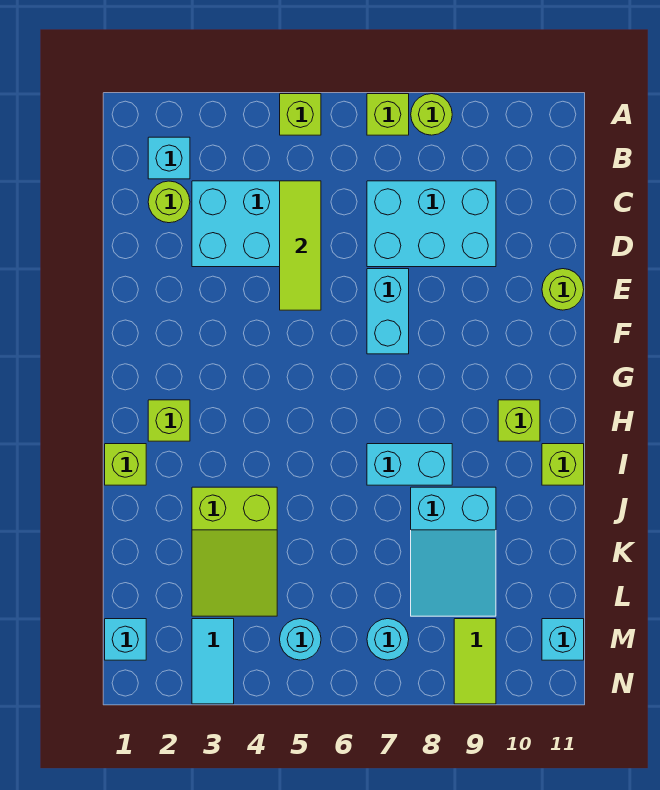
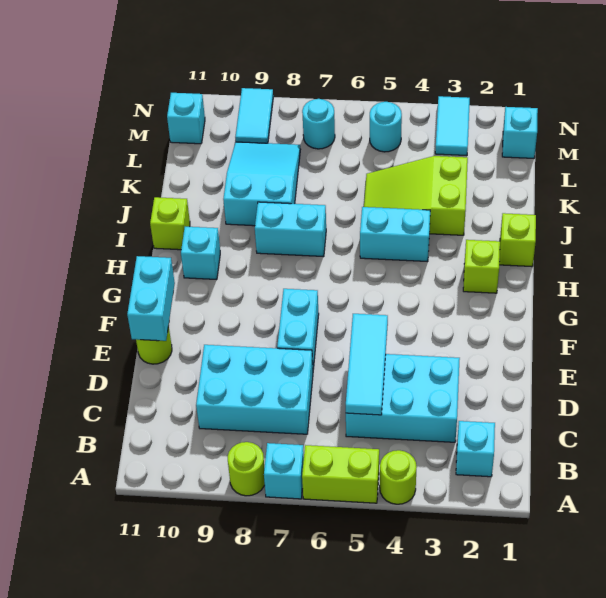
lime 1x1 brick [280,94,321,135] -> lime 1x2 brick [302,445,379,503]
lime 1x1 brick [367,94,409,135] -> cyan 1x1 brick [264,443,304,499]
lime 1x1 round brick [148,181,190,223] -> lime 1x1 round brick moved to [380,450,417,504]
lime 1x3 tile [280,181,321,310] -> cyan 1x3 tile [346,314,388,415]
none -> cyan 1x2 brick [127,256,175,341]
lime 1x1 brick [498,400,540,441] -> cyan 1x1 brick [181,227,220,280]
none -> cyan 1x2 brick [360,207,430,262]
lime 2x3 slope [192,487,277,616] -> lime 2x3 slope turned to [364,156,468,235]
lime 1x2 tile [454,619,496,704] -> cyan 1x2 tile [235,88,273,143]

